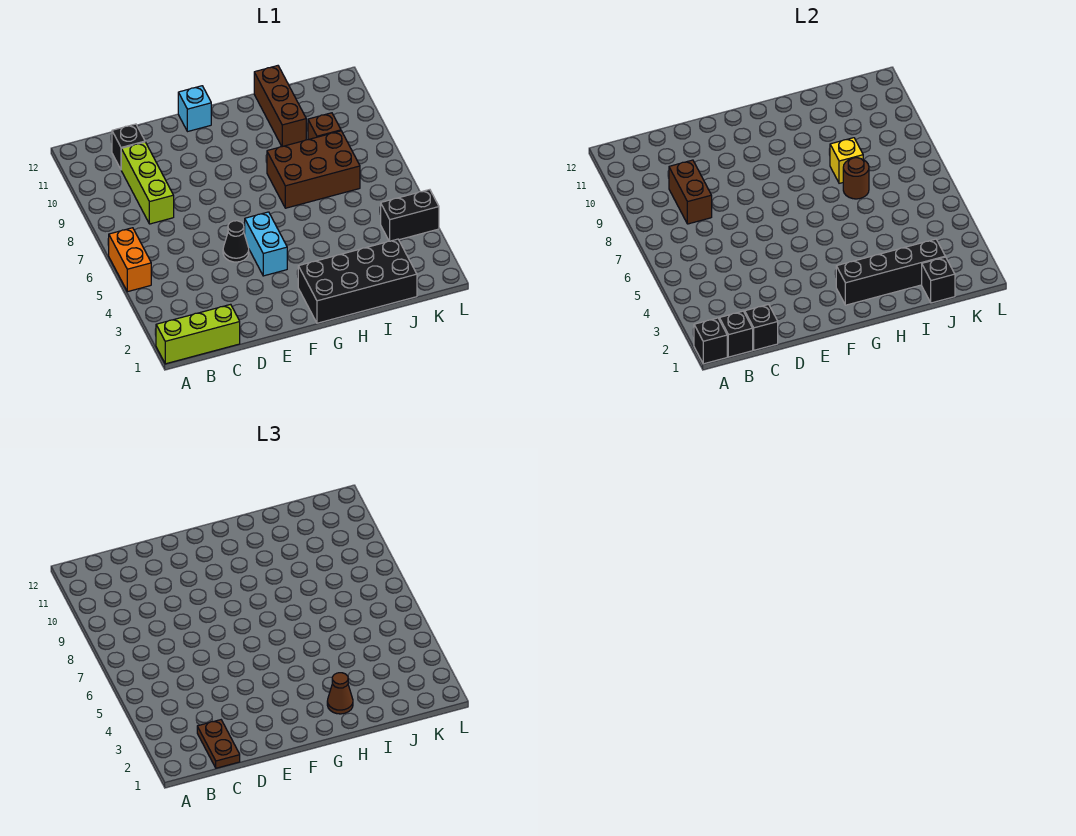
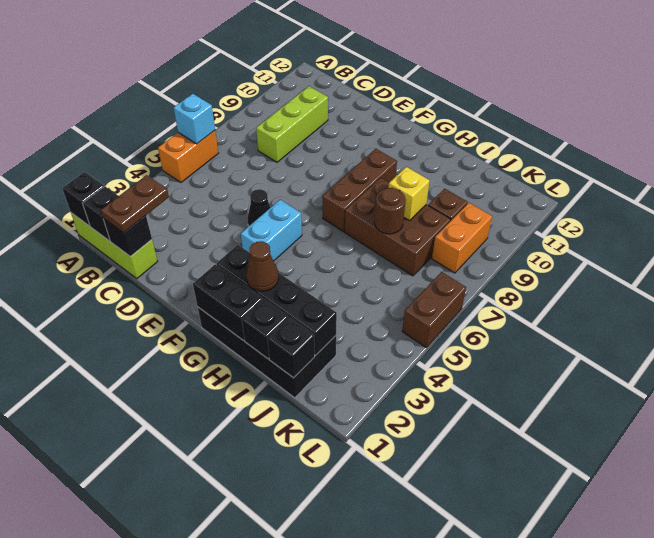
brown 1x2 brick [669,160,712,224] -> brown 1x2 brick moved to [402,272,466,347]
black 1x1 brick [112,124,145,169] -> black 1x1 brick moved to [242,299,288,359]
cyan 1x1 brick [178,86,211,132] -> cyan 1x1 brick moved to [174,94,215,144]
brown 1x3 brick [254,66,306,146] -> brown 1x3 brick moved to [322,149,397,232]
black 1x2 brick [381,190,439,241] -> black 1x2 brick moved to [193,265,263,340]
none -> orange 1x2 brick [432,203,492,273]

